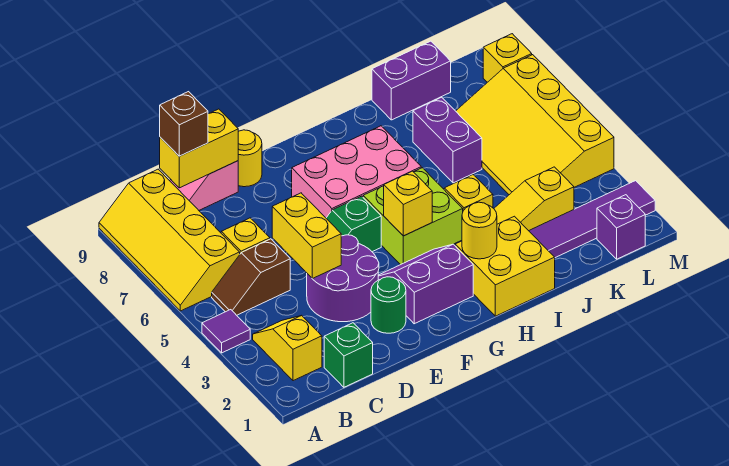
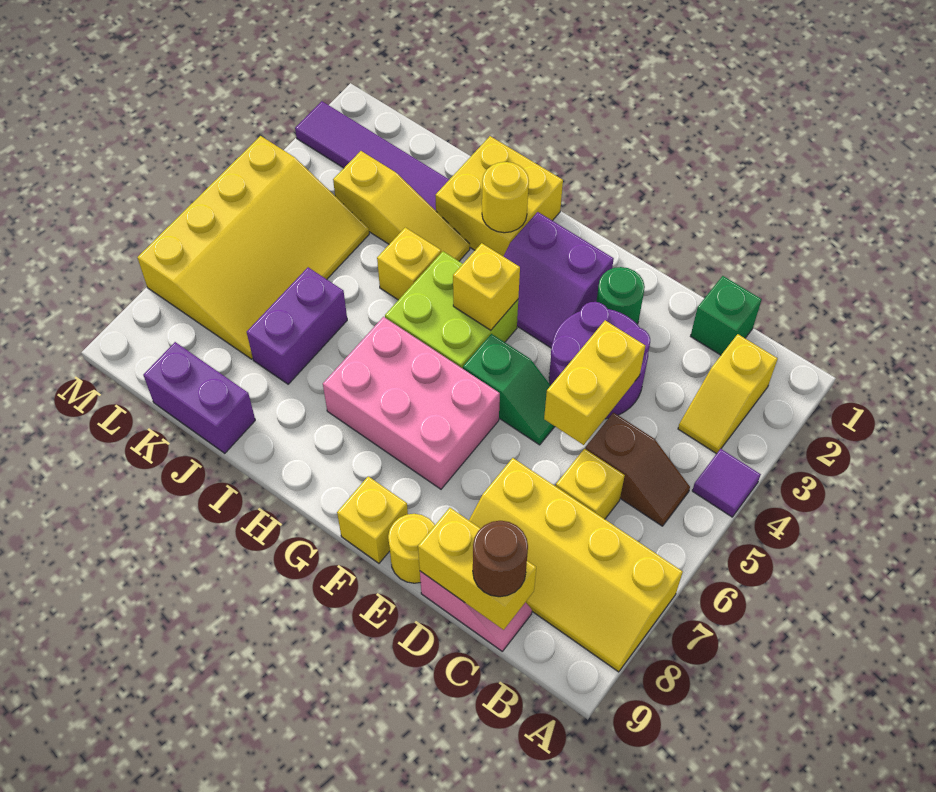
yellow 2x4 slope [99,169,240,311] -> yellow 2x4 slope turned to [469,458,683,672]
brown 1x1 brick [160,92,208,156] -> brown 1x1 round brick [473,521,528,597]
purple 1x1 brick [597,195,645,259] -> none
yellow 1x1 brick [483,34,532,82] -> yellow 1x1 brick moved to [337,476,408,563]

